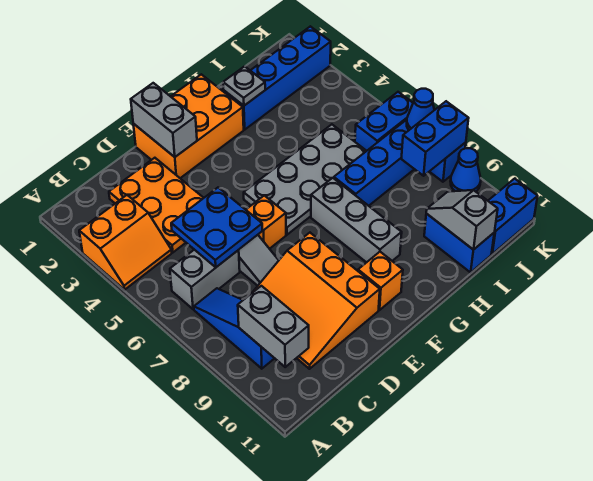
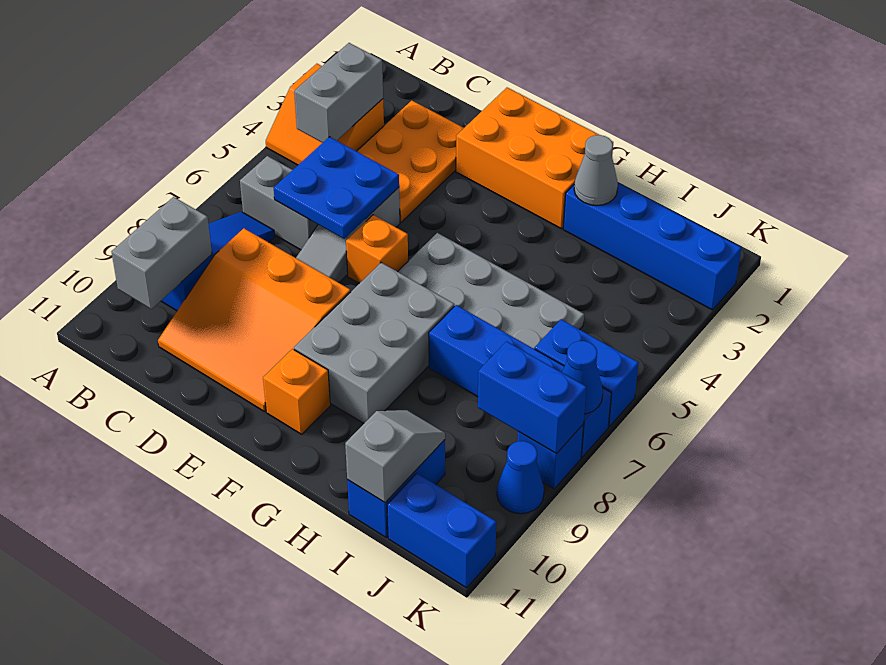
orange 3x3 slope [252,233,380,369] -> orange 3x3 slope turned to [158,228,350,412]
grey 1x2 brick [131,83,197,157] -> grey 1x2 brick moved to [294,43,383,143]
grey 1x3 brick [311,178,402,263] -> grey 2x3 brick [294,263,454,423]
grey 1x1 plate [223,66,265,106] -> grey 1x1 cone [574,135,618,206]

